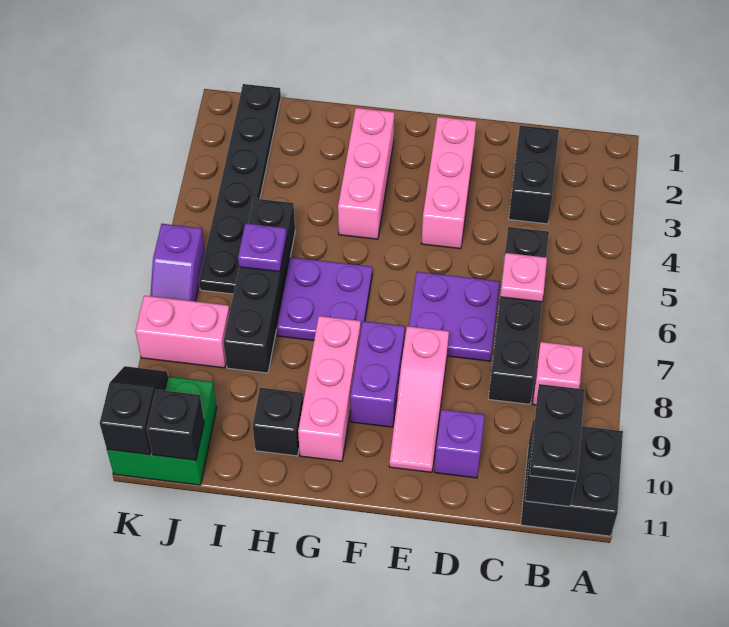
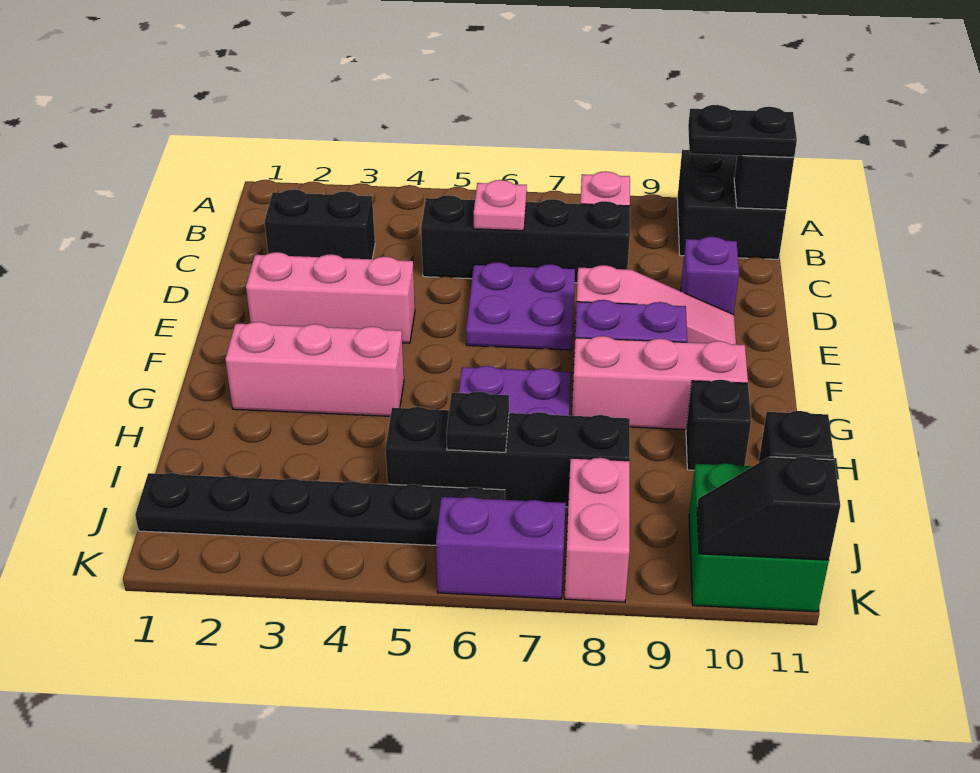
purple 1x1 plate [238,223,287,272] -> black 1x1 plate [446,391,509,452]
purple 1x2 slope [150,224,205,302] -> purple 1x2 brick [436,497,566,599]

